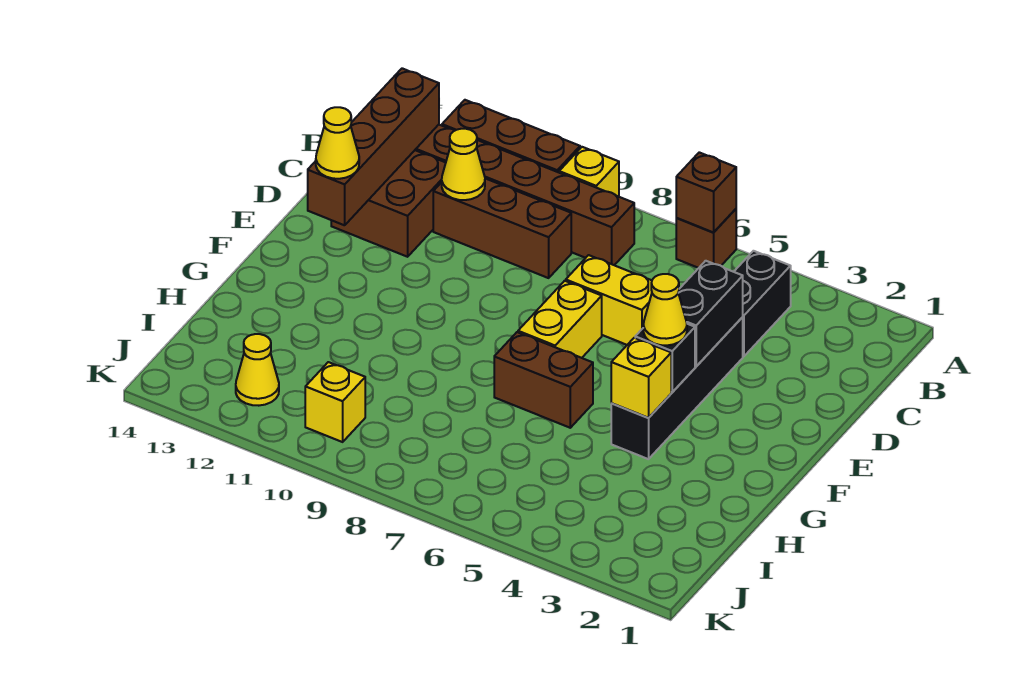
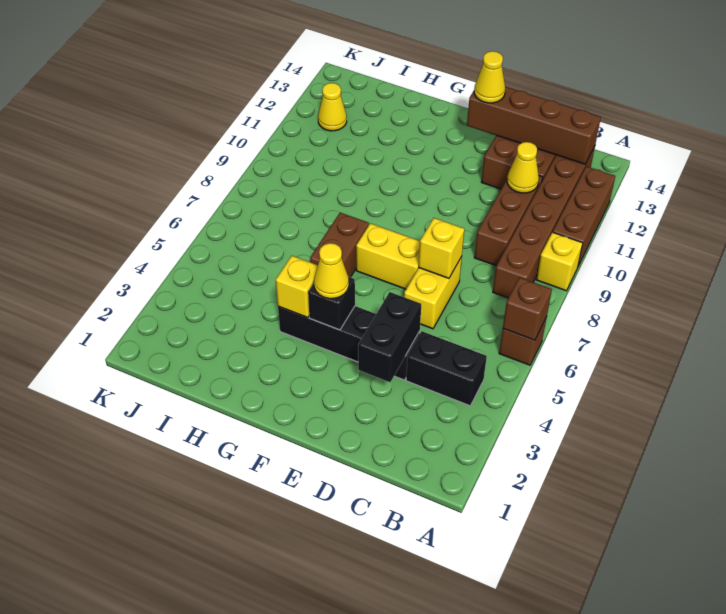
black 1x2 brick [678,261,743,366] -> black 1x2 brick turned to [358,292,421,382]
yellow 1x1 brick [305,362,365,442] -> yellow 1x1 brick moved to [419,218,464,278]

